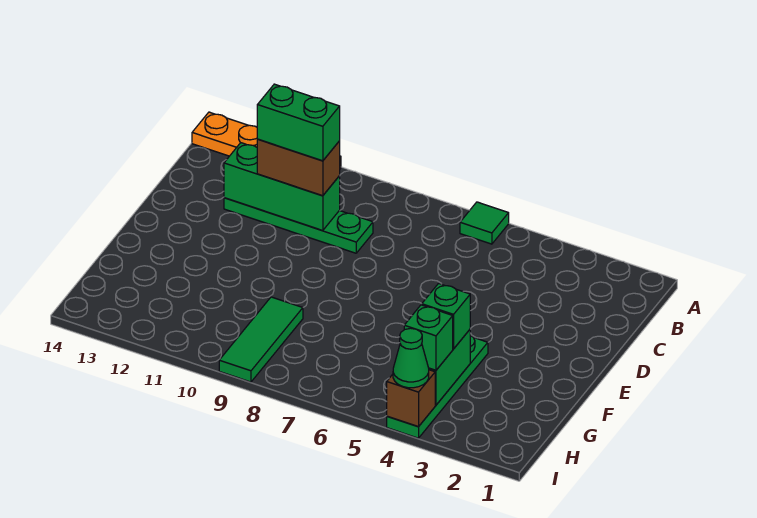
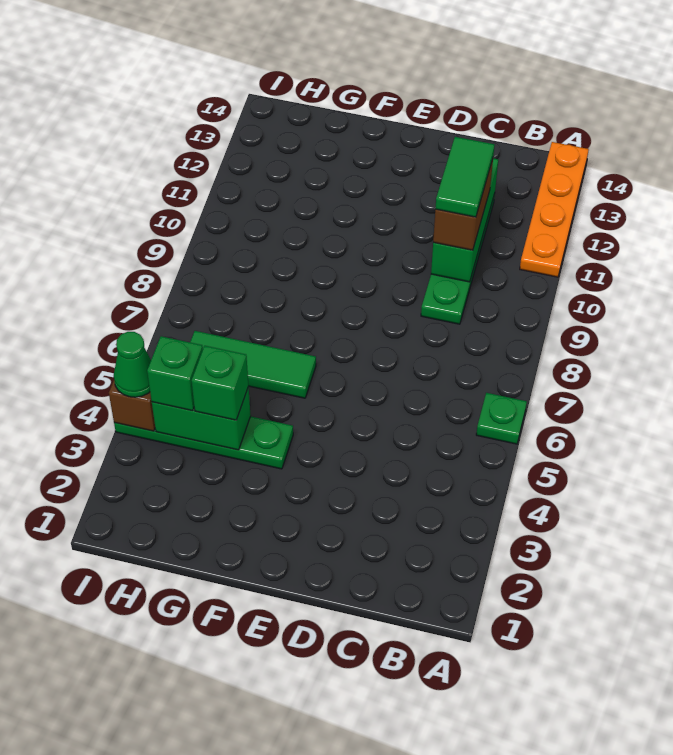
green 1x1 tile [460,202,509,244] -> green 1x1 plate [476,393,527,444]
green 1x2 brick [257,84,340,161] -> green 1x2 tile [435,137,495,217]
green 1x3 tile [219,297,303,382] -> green 1x3 tile moved to [190,331,316,398]

